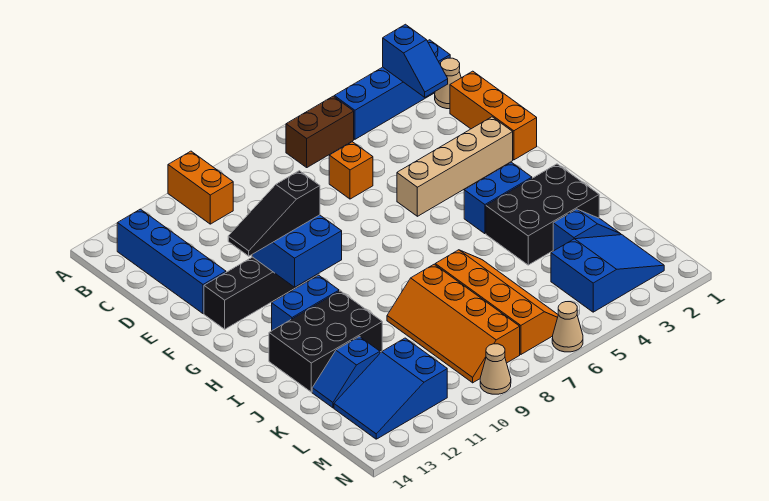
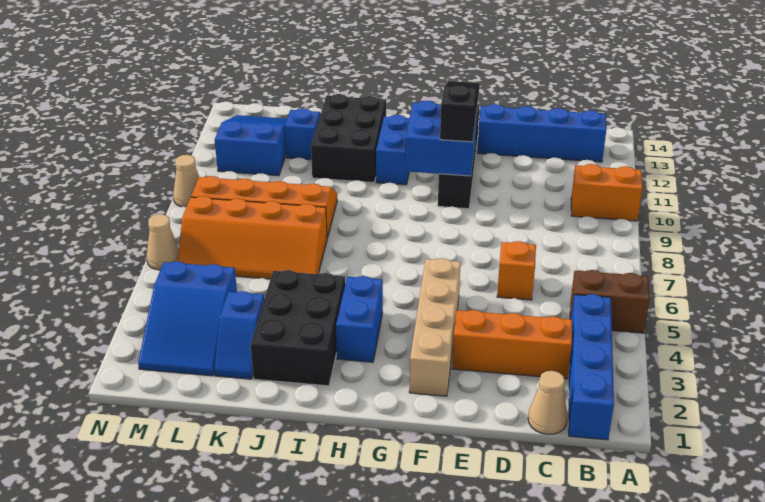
blue 1x2 slope [383,24,448,97] -> none
brown 1x2 brick [286,96,354,167] -> brown 1x2 brick turned to [570,270,650,333]
orange 1x3 brick [450,71,537,160] -> orange 1x3 brick moved to [452,310,572,379]

